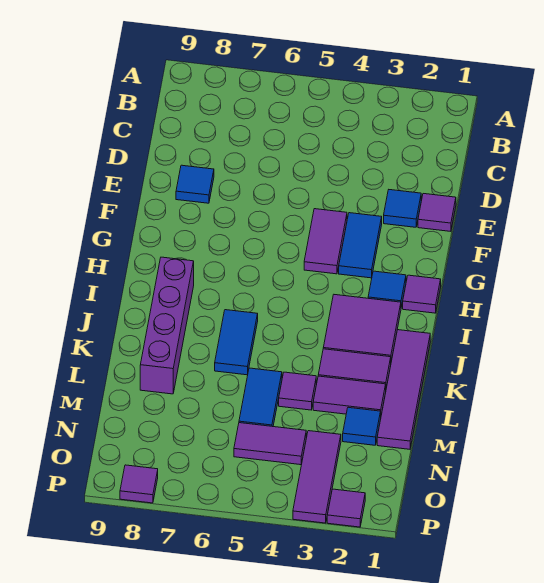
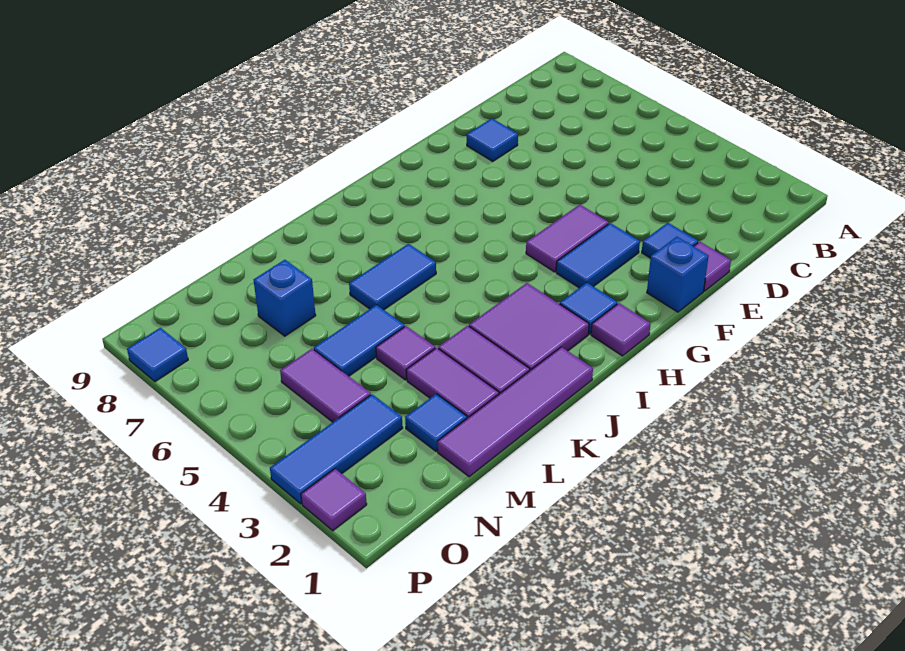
none -> blue 1x1 brick [647,237,709,312]
purple 1x4 brick [140,257,194,394] -> none
none -> blue 1x1 brick [254,260,316,336]
purple 1x3 tile [293,431,341,523] -> blue 1x3 tile [270,394,403,504]
purple 1x1 tile [120,465,158,503] -> blue 1x1 tile [127,328,188,382]

